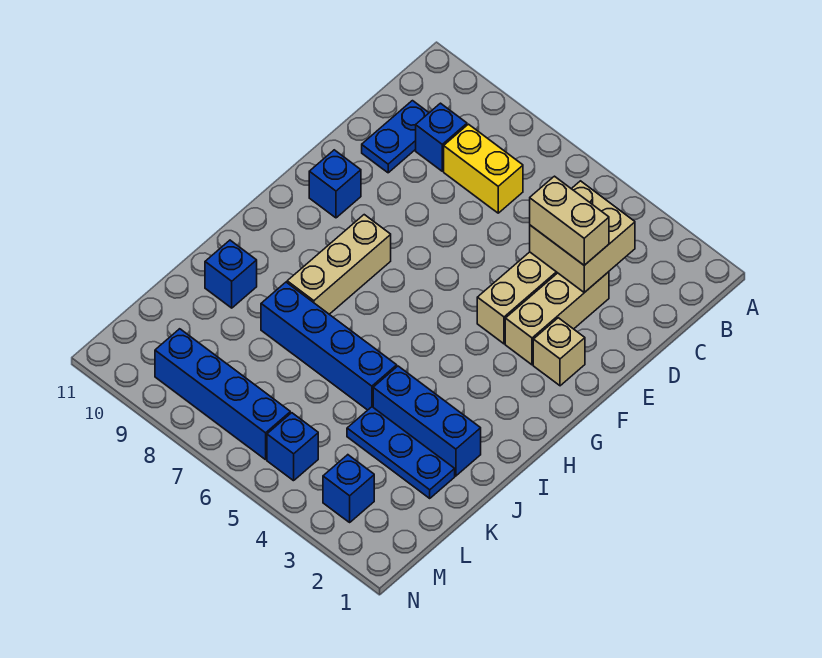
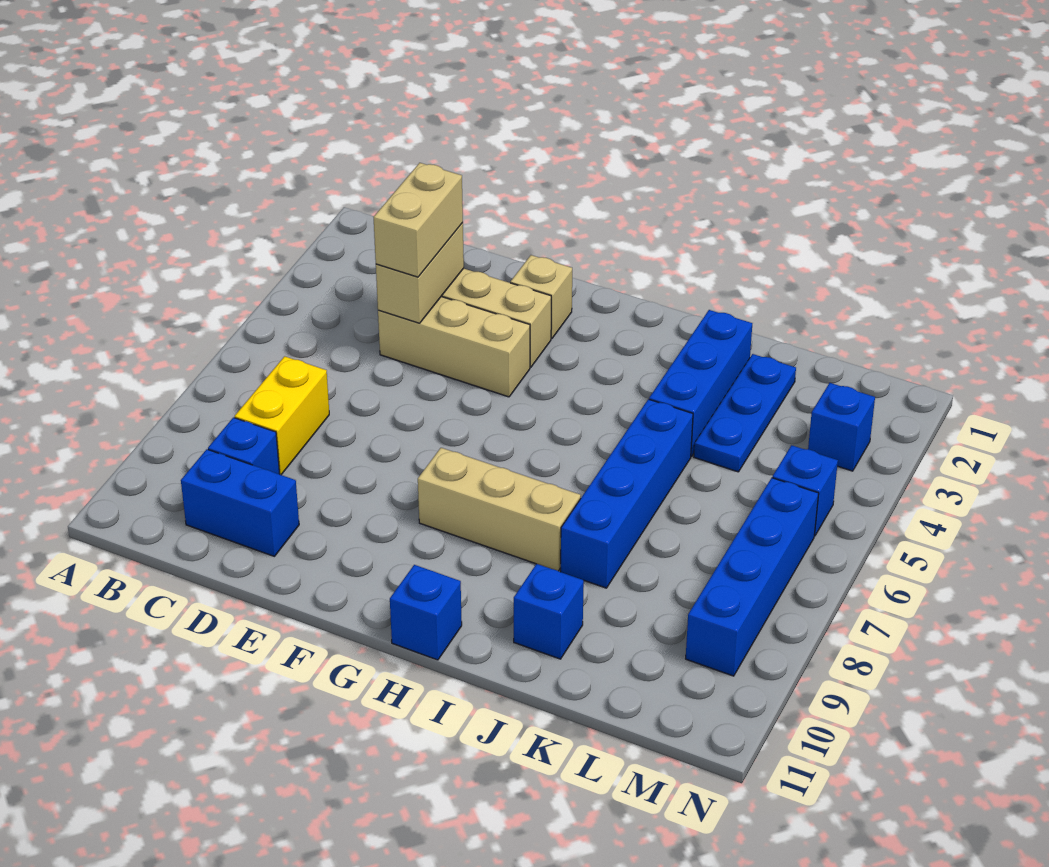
tan 2x2 brick [530,181,635,292] -> tan 1x2 brick [376,223,464,323]
blue 1x2 plate [362,101,429,173] -> blue 1x2 brick [181,449,299,556]
blue 1x1 brick [309,150,361,218] -> blue 1x1 brick moved to [390,565,462,660]

